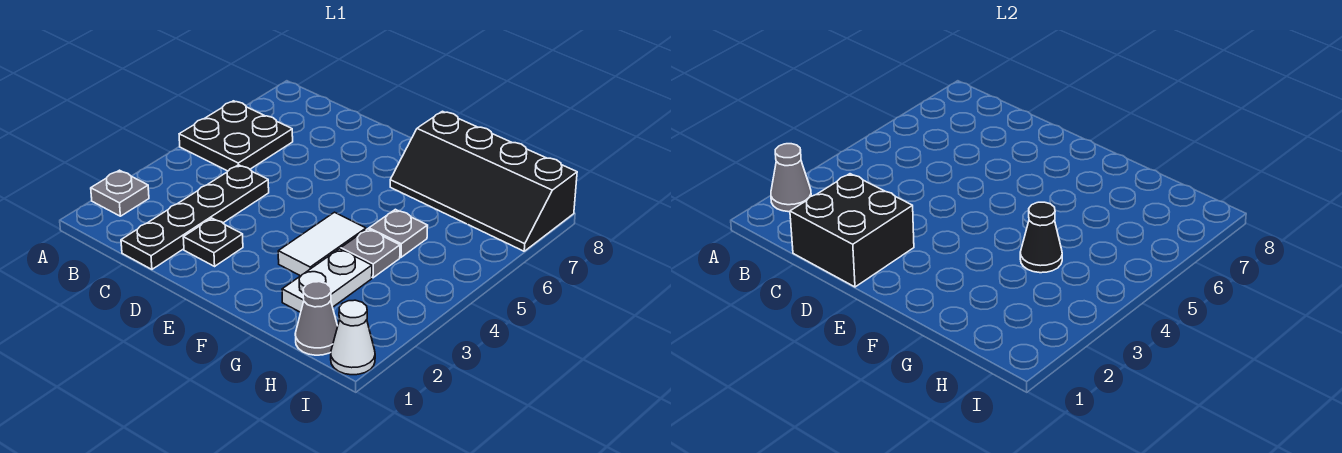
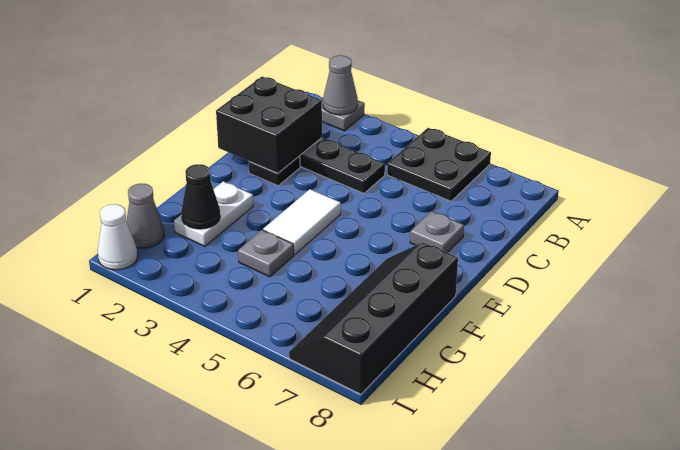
white 1x2 tile [278,212,366,276] -> white 1x2 tile turned to [263,189,341,255]
white 1x2 plate [282,249,372,312] -> white 1x2 plate turned to [174,181,253,246]
black 1x1 cone [1020,202,1062,273] -> black 1x1 cone moved to [181,164,220,229]
grey 1x1 plate [369,209,428,257] -> grey 1x1 plate moved to [410,211,464,253]

